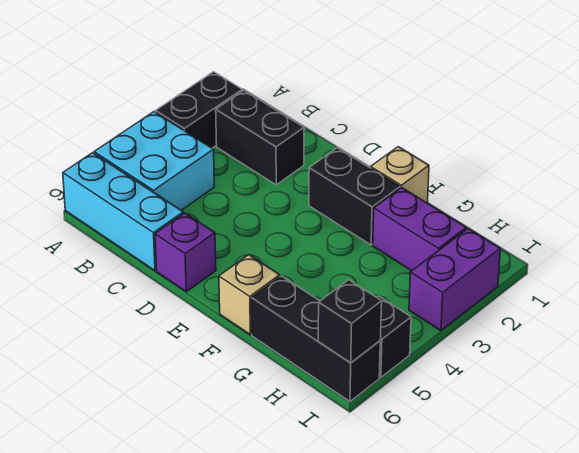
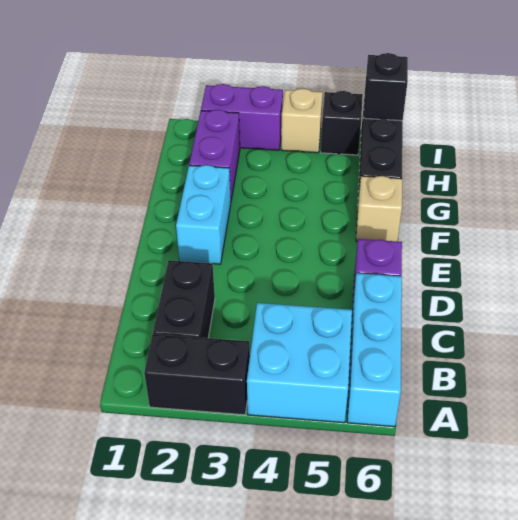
black 1x2 brick [309,148,400,245] -> cyan 1x2 brick [176,165,231,264]
tan 1x1 brick [371,147,429,203] -> tan 1x1 brick moved to [281,89,323,153]

